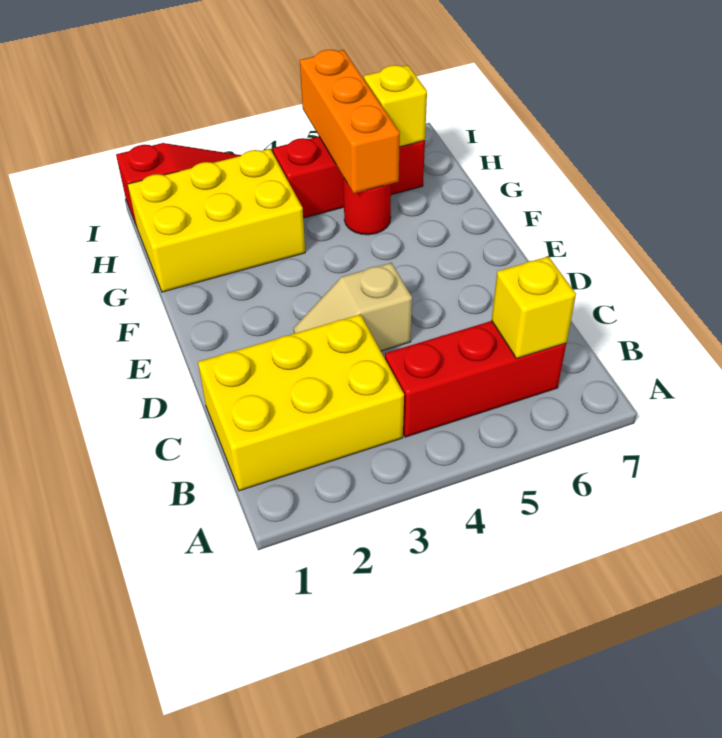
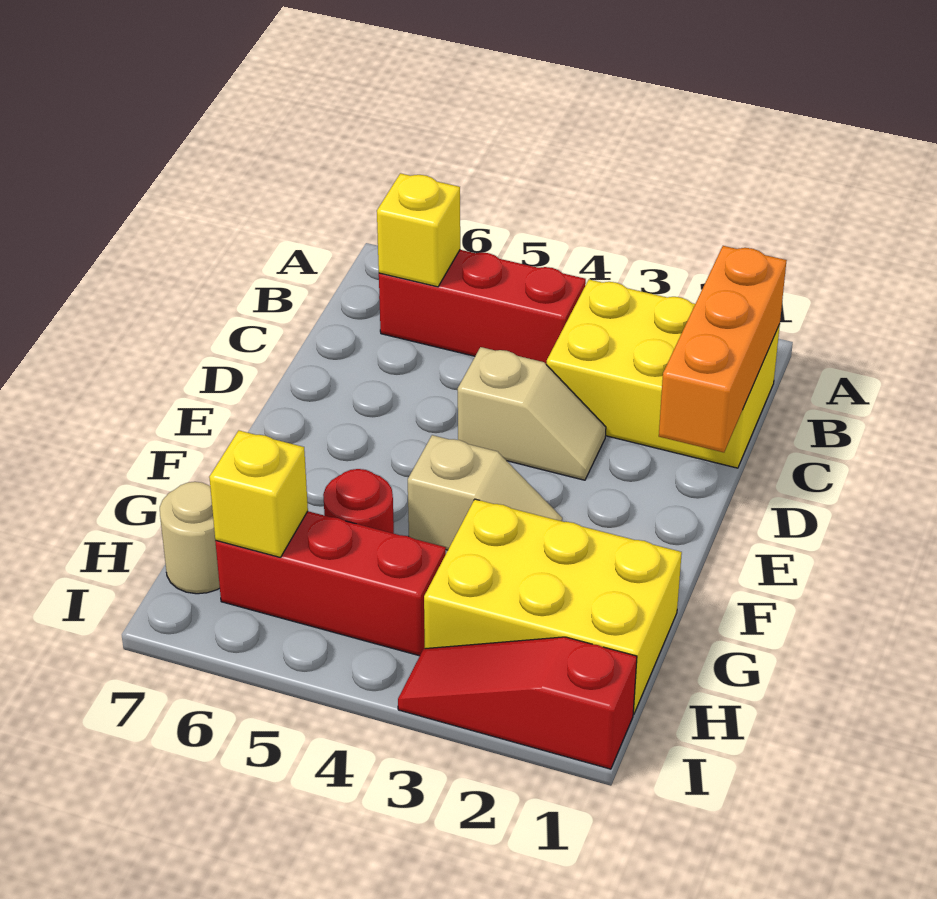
none -> tan 1x2 slope [408,435,562,550]
orange 1x3 brick [300,50,400,194] -> orange 1x3 brick moved to [659,246,787,452]
none -> tan 1x1 round brick [160,482,220,594]

